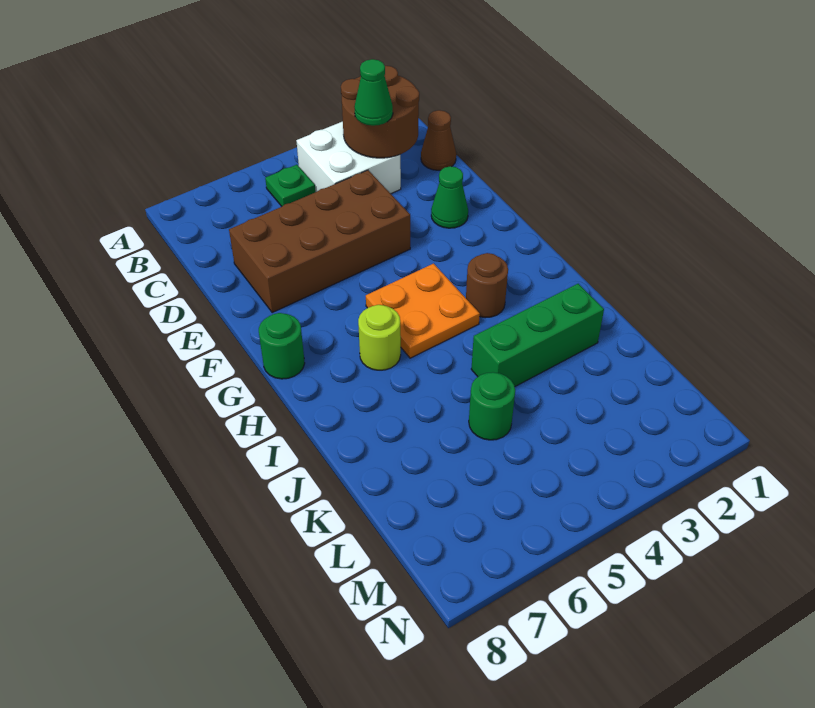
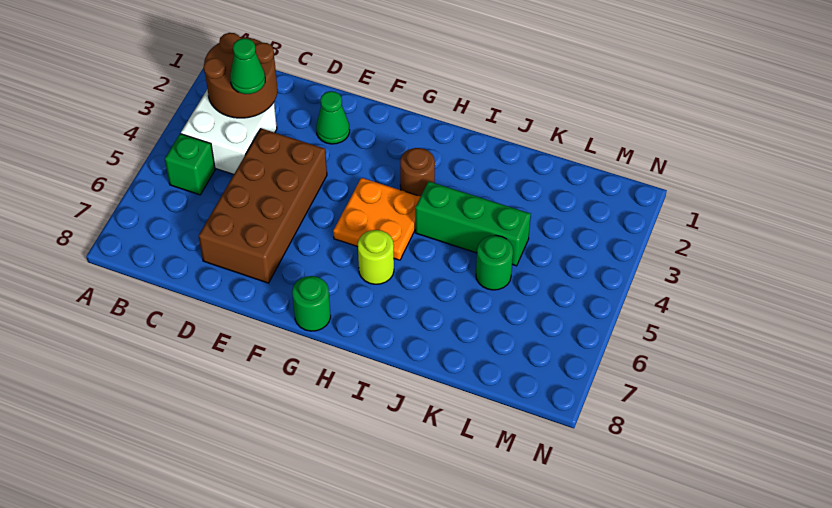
green 1x1 plate [265,165,316,206] -> green 1x1 brick [165,134,215,195]
brown 1x1 cone [421,110,456,170] -> none
green 1x3 brick [471,284,604,386] -> green 1x3 brick turned to [415,181,531,266]

